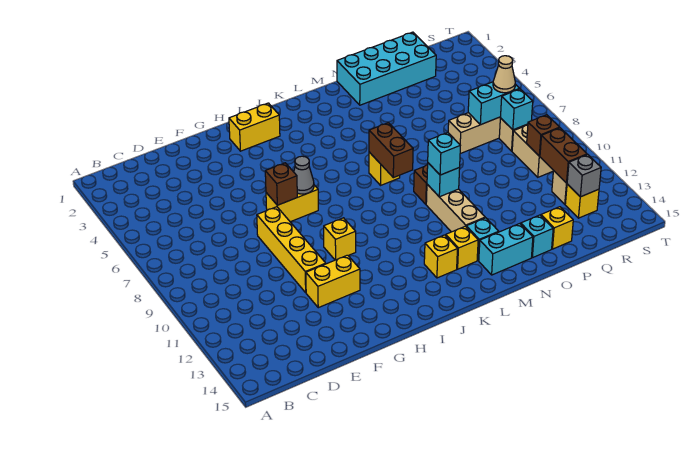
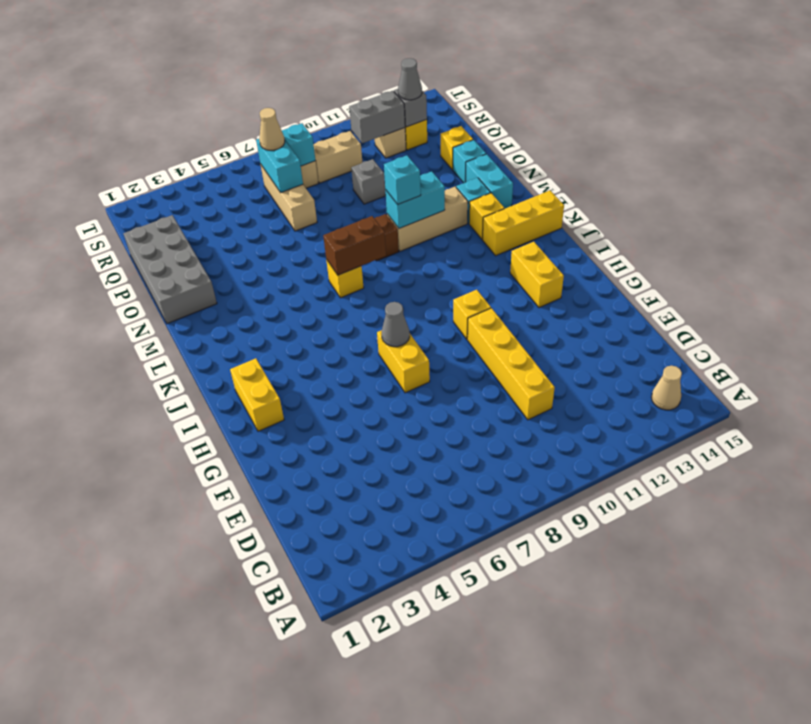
none -> tan 1x1 cone [651,366,682,410]
yellow 1x4 brick [257,207,326,292] -> yellow 1x4 brick turned to [467,308,555,420]
yellow 1x2 brick [306,255,360,308] -> yellow 1x2 brick moved to [510,242,564,308]
brown 1x1 brick [265,163,297,205] -> none
yellow 1x1 brick [424,235,457,278] -> yellow 1x3 brick [483,191,564,256]
cyan 1x1 brick [427,163,460,197] -> cyan 1x2 brick [385,172,445,228]
cyan 2x4 brick [337,32,436,105] -> grey 2x4 brick [123,215,217,324]
none -> grey 1x1 brick [351,159,386,204]
brown 1x1 brick [527,115,560,156] -> none
brown 1x2 brick [540,128,587,183] -> grey 1x2 brick [349,91,405,143]
none -> grey 1x1 cone [398,58,422,100]

